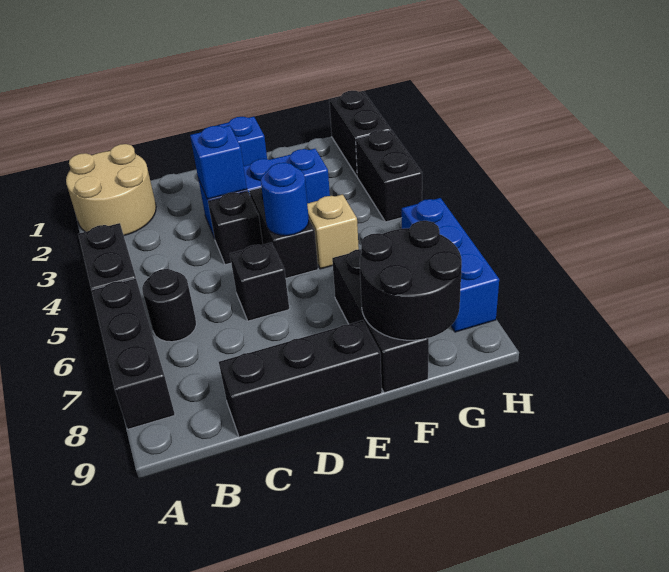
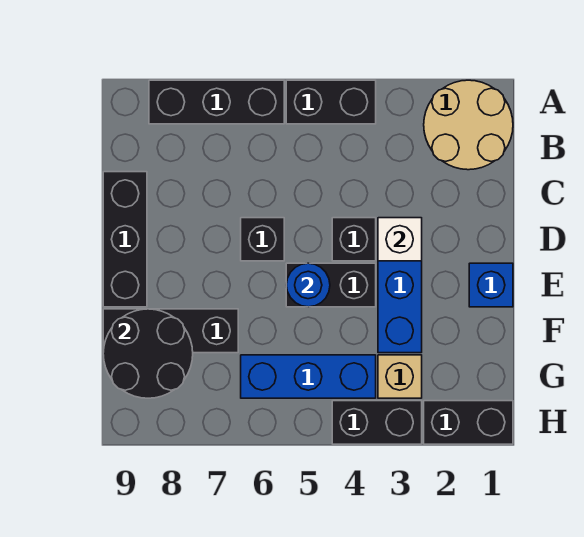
black 1x1 round brick [142,269,196,342] -> none
blue 1x1 brick [190,126,247,199] -> white 1x1 brick [378,218,422,261]
tan 1x1 brick [307,194,359,269] -> tan 1x1 brick moved to [378,355,422,398]
blue 1x3 brick [402,198,499,332] -> blue 1x3 brick moved to [241,355,376,398]

